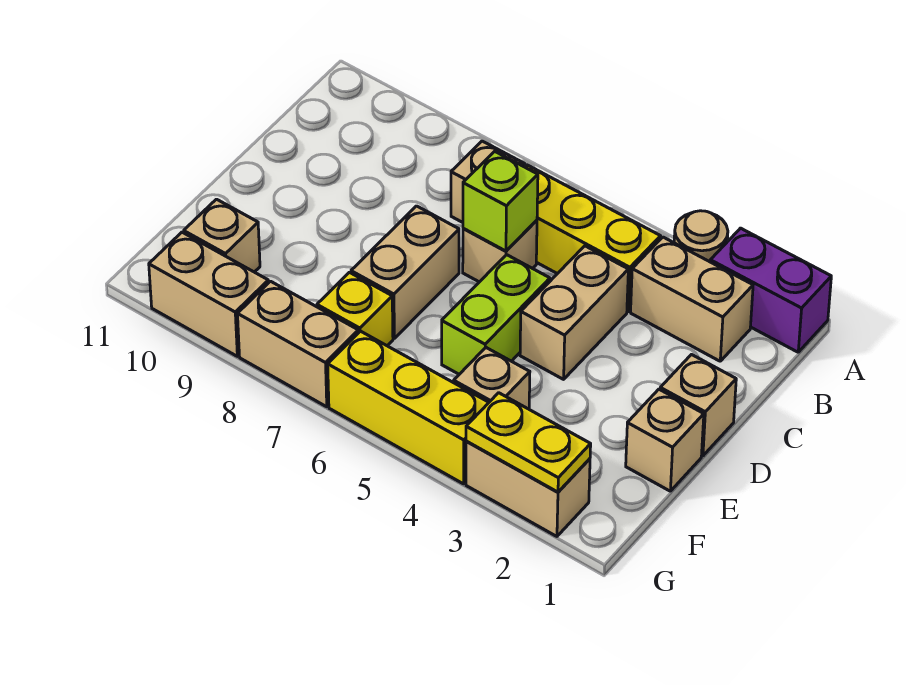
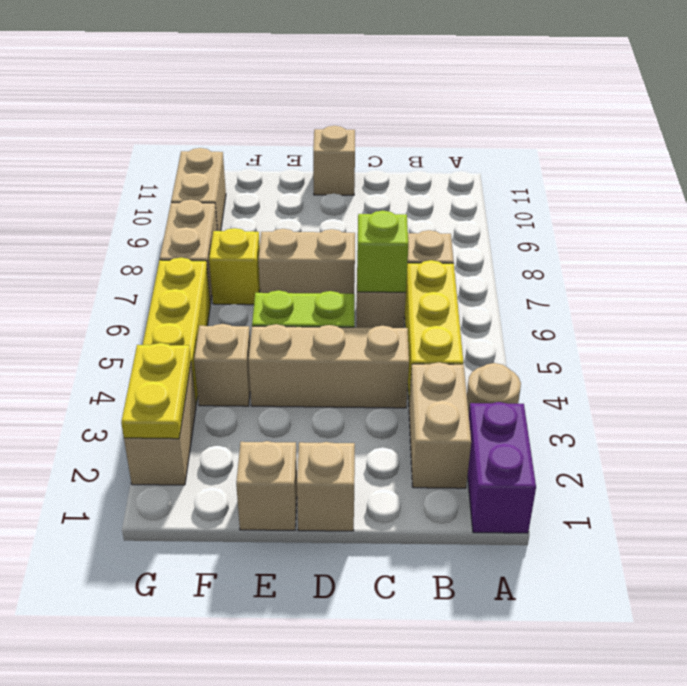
tan 1x2 brick [520,246,628,379] -> tan 1x3 brick [249,324,409,408]
tan 1x1 brick [184,199,260,272] -> tan 1x1 brick moved to [313,126,355,195]

